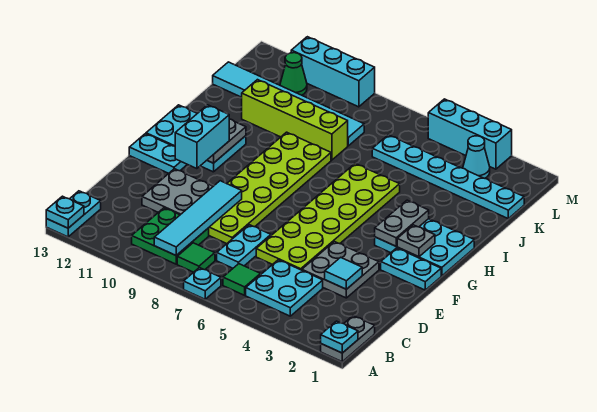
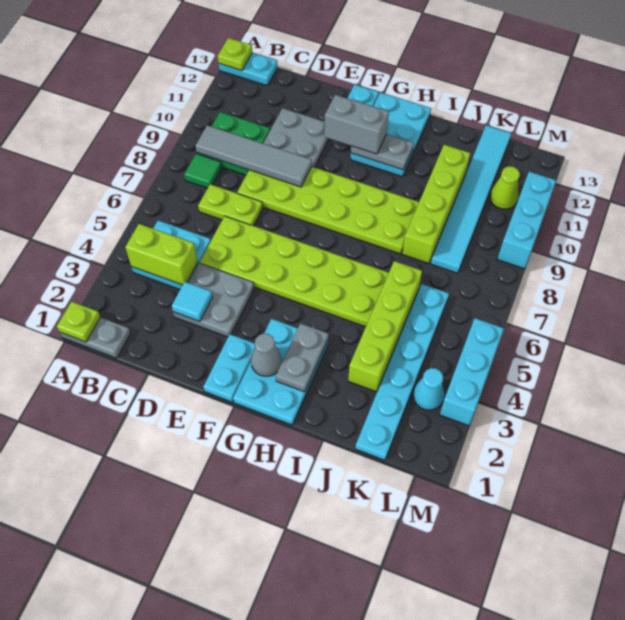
cyan 1x1 plate [321,321,358,353] -> lime 1x1 plate [57,302,100,342]
cyan 1x1 plate [184,268,221,299] -> none
cyan 1x1 plate [46,196,84,228] -> lime 1x1 plate [218,38,252,71]
none -> lime 1x2 brick [125,224,198,285]
green 1x1 tile [223,264,261,295] -> none
cyan 1x4 tile [154,181,242,255] -> grey 1x4 tile [195,125,312,187]
cyan 1x2 plate [217,225,271,268] -> lime 1x2 plate [198,184,263,226]
cyan 1x2 brick [175,105,229,169] -> grey 1x2 brick [324,95,389,154]
grey 1x1 plate [397,225,435,257] -> grey 1x1 cone [251,334,282,376]
grey 1x2 plate [375,200,429,246] -> grey 1x2 plate turned to [276,323,329,392]
none -> lime 1x4 brick [348,261,422,392]
green 1x1 cone [280,53,307,95] -> lime 1x1 cone [490,166,520,209]

